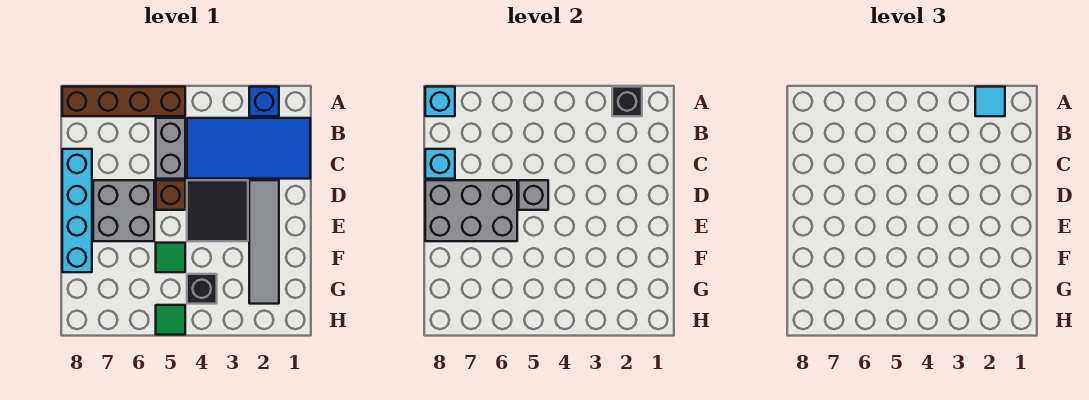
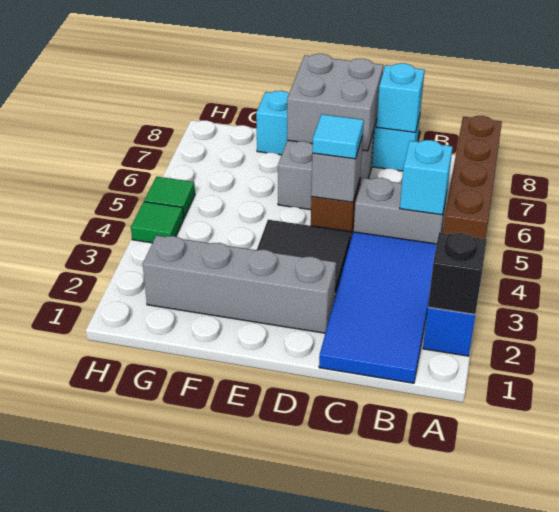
cyan 1x1 tile [975,87,1005,116] -> cyan 1x1 tile moved to [312,114,364,159]
cyan 1x1 brick [425,87,455,116] -> cyan 1x1 brick moved to [400,140,453,215]
grey 1x4 tile [249,180,279,304] -> grey 1x4 brick [143,235,336,333]
grey 2x3 brick [425,180,517,241] -> grey 2x2 brick [287,54,383,151]
green 1x1 tile [156,243,185,272] -> green 1x1 tile moved to [131,202,183,243]
black 1x1 brick [187,274,217,304] -> none

